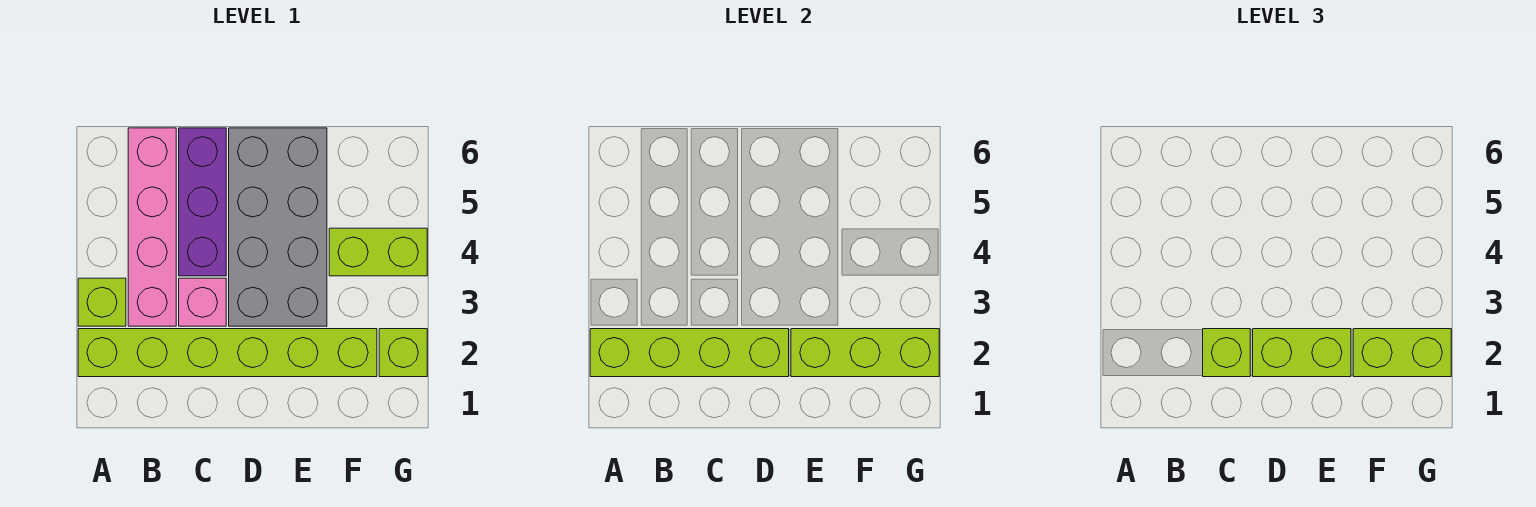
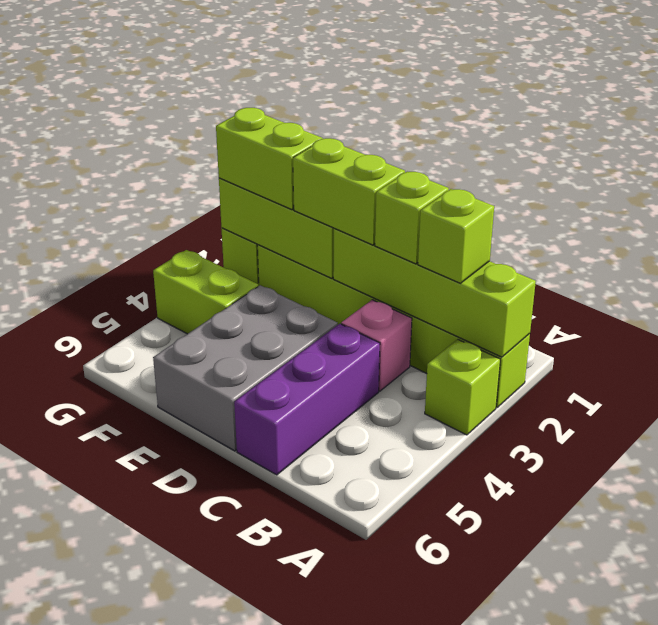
none -> lime 1x1 brick [418,189,494,283]
pink 1x4 brick [128,128,176,326] -> none
grey 2x4 brick [229,128,327,326] -> grey 2x3 brick [153,285,338,451]

